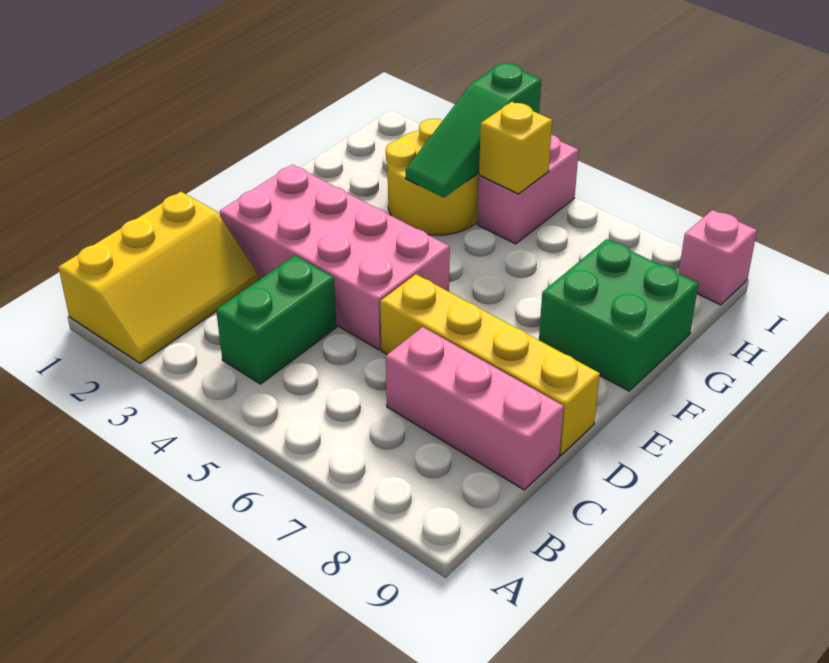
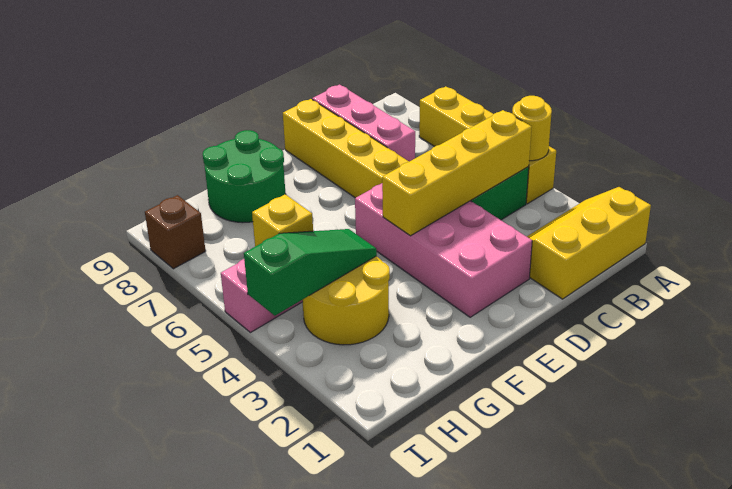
none -> yellow 1x4 brick [419,86,556,204]
none -> yellow 1x1 round brick [512,96,552,161]
none -> yellow 1x4 brick [382,110,531,236]
green 2x2 brick [539,239,698,391] -> green 2x2 round brick [203,130,286,223]
none -> brown 1x1 brick [145,195,206,269]
pink 1x1 brick [679,210,757,305] -> none

